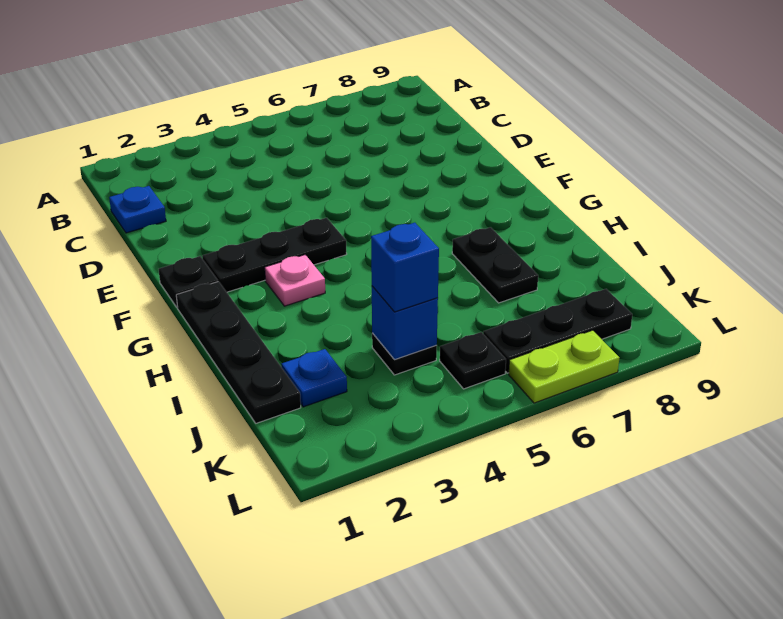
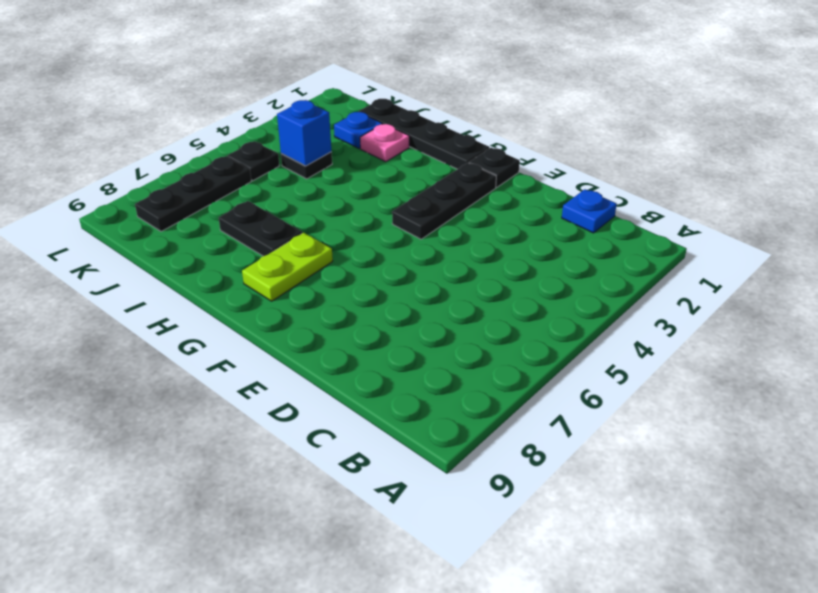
pink 1x1 plate [265,255,325,306] -> pink 1x1 plate moved to [360,124,409,162]
blue 1x1 brick [371,223,439,312] -> none
lime 1x2 plate [509,330,619,403] -> lime 1x2 plate moved to [242,233,333,301]

